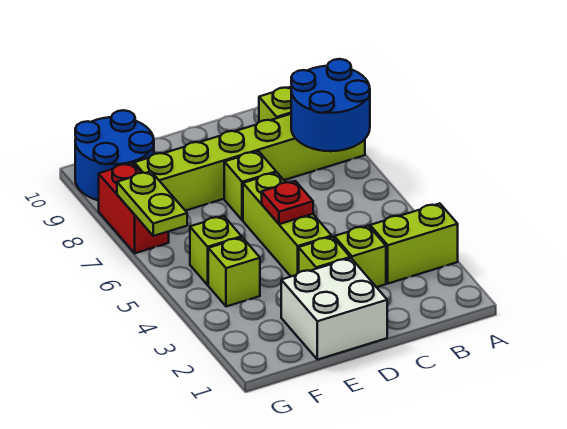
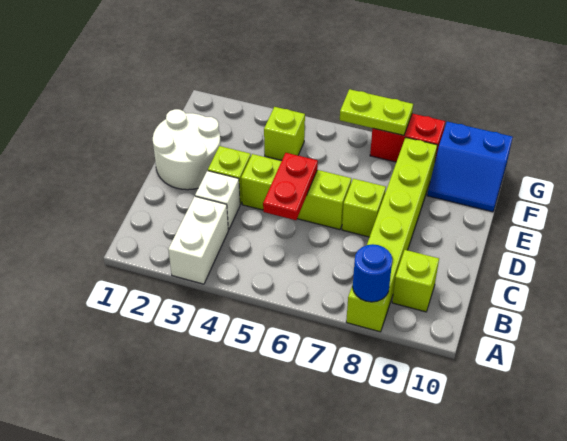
lime 1x2 brick [370,204,458,284] -> white 1x2 brick [168,196,228,284]
blue 2x2 round brick [291,59,370,151] -> blue 1x1 round brick [353,244,392,302]
lime 1x1 brick [334,226,386,287] -> white 1x1 brick [195,171,240,230]
white 2x2 brick [281,258,387,360] -> white 2x2 round brick [153,109,221,190]
red 1x1 plate [262,181,313,224] -> red 1x2 plate [263,153,318,220]
lime 1x1 brick [190,216,242,285] -> none
blue 2x2 round brick [75,110,154,200] -> blue 2x2 slope [427,122,513,212]

